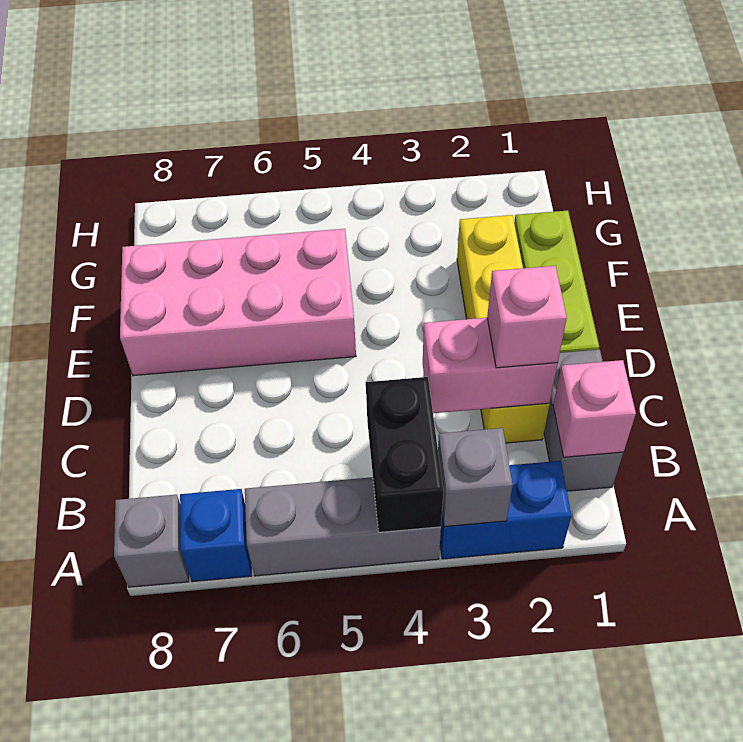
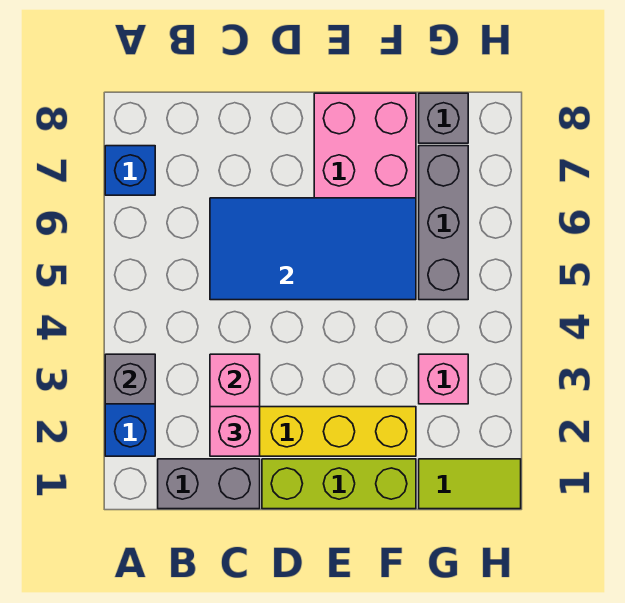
grey 1x3 brick [245,477,441,576] -> grey 1x3 brick moved to [419,146,468,300]
black 1x2 brick [366,377,443,532] -> none
grey 1x1 brick [114,495,189,587] -> grey 1x1 brick moved to [419,93,468,143]
pink 1x1 brick [553,360,636,457] -> pink 1x1 brick moved to [419,354,468,404]
none -> blue 2x4 tile [210,198,416,300]
none -> lime 1x2 tile [419,459,521,509]

